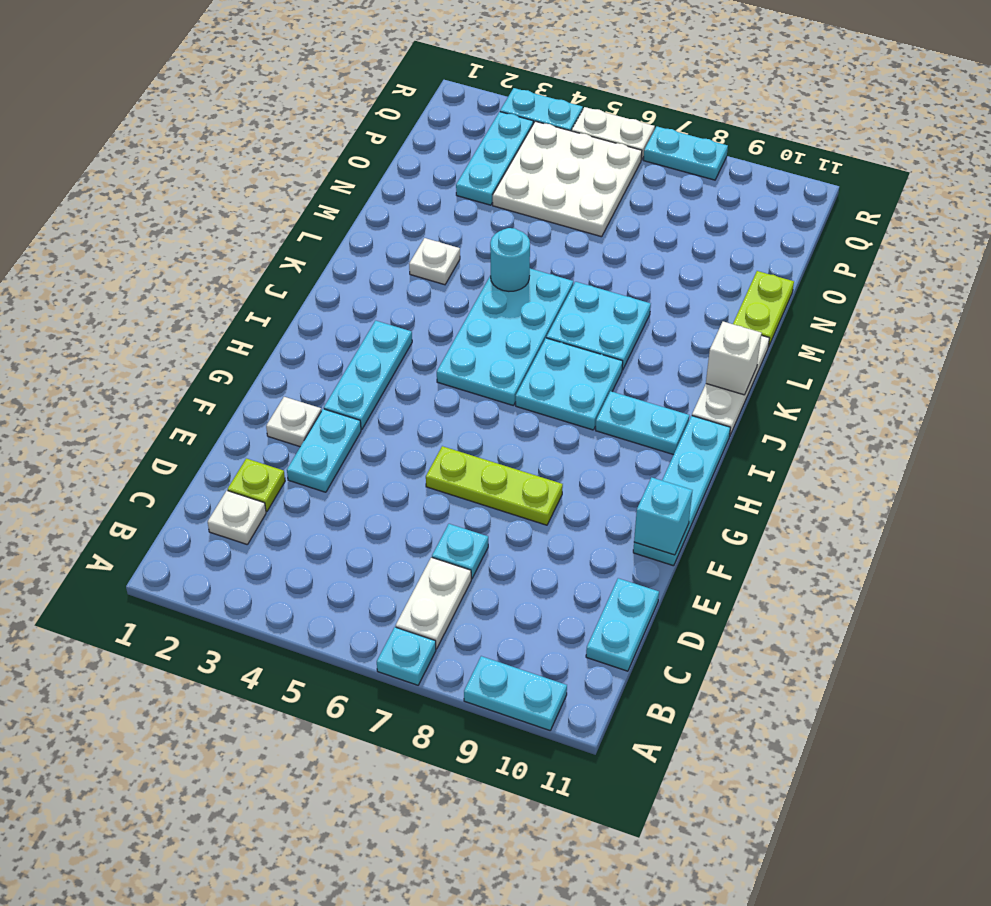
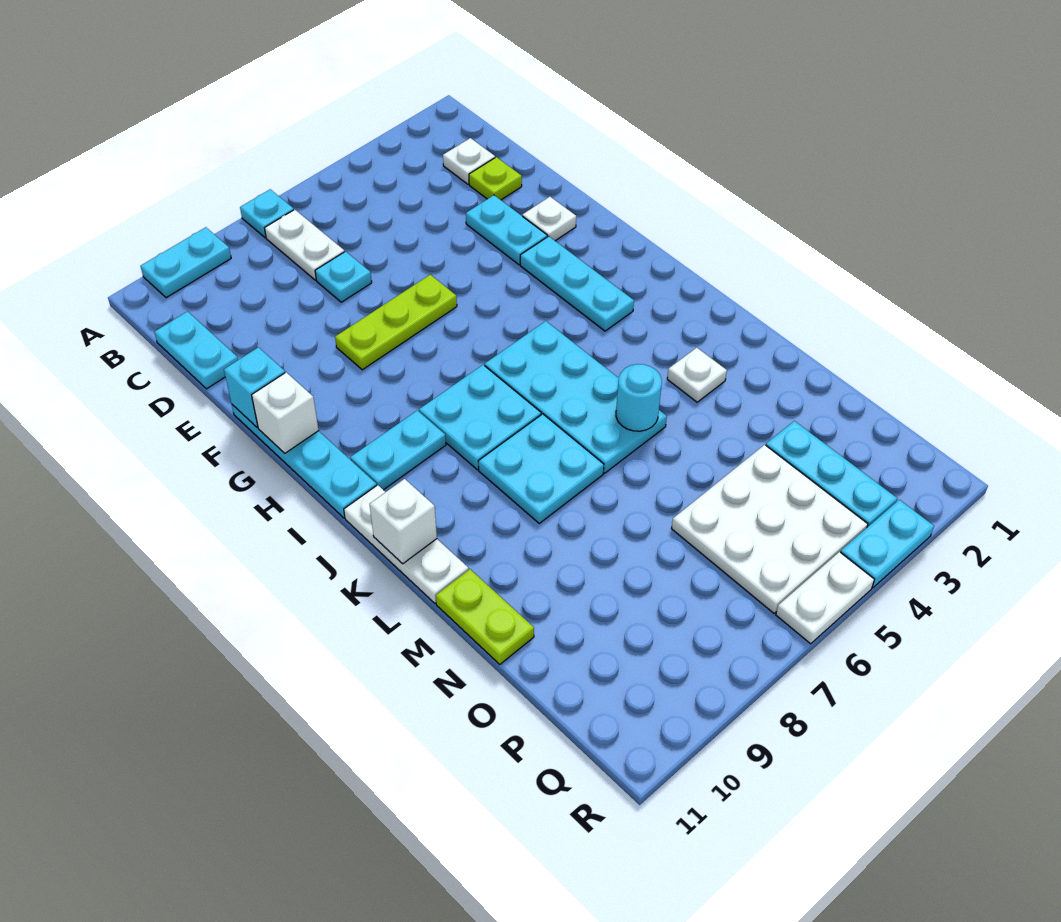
none -> white 1x1 brick [252,372,319,453]
cyan 1x2 plate [644,127,728,180] -> none

